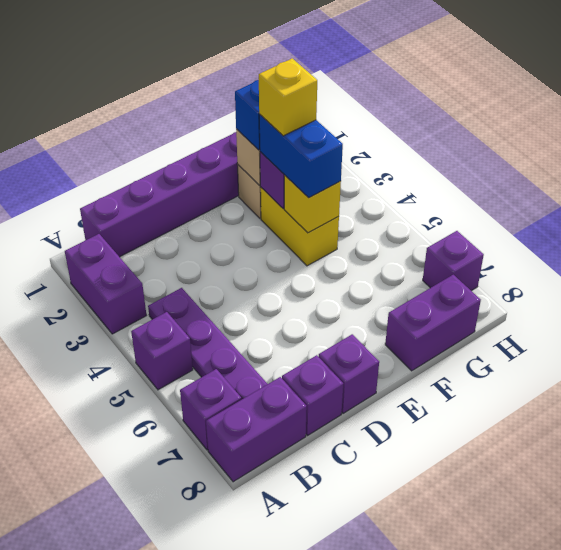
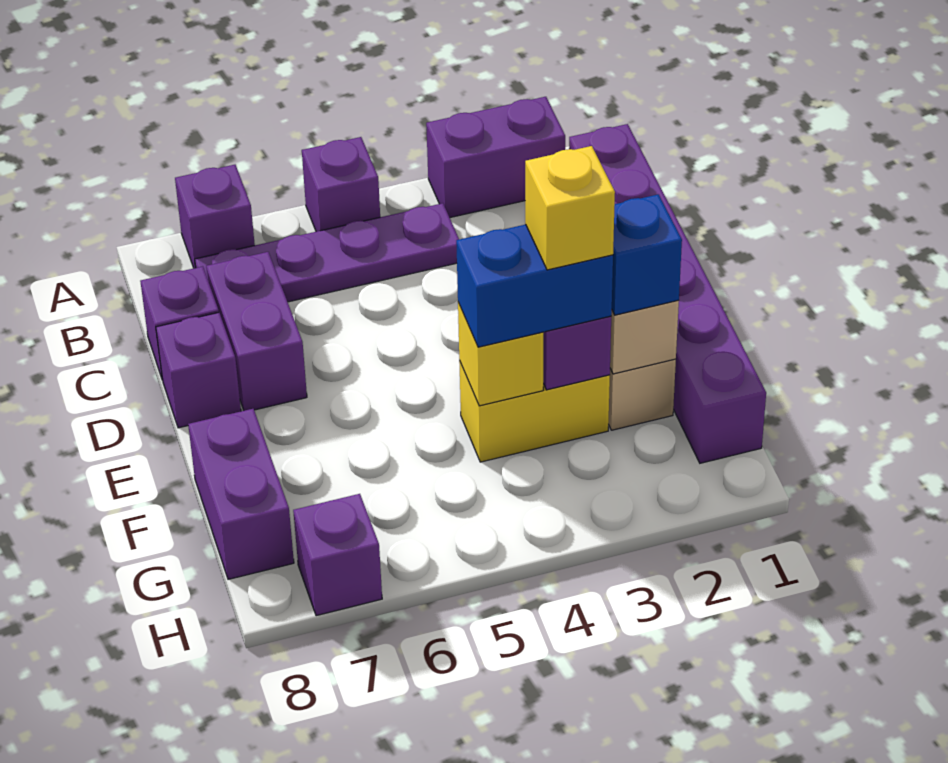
purple 1x2 brick [206,377,307,482] -> purple 1x2 brick moved to [206,252,307,411]

